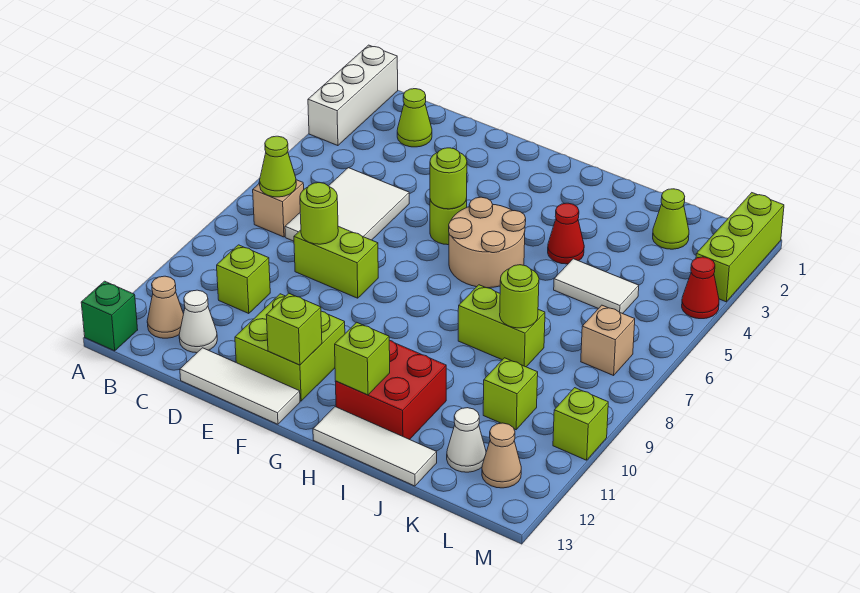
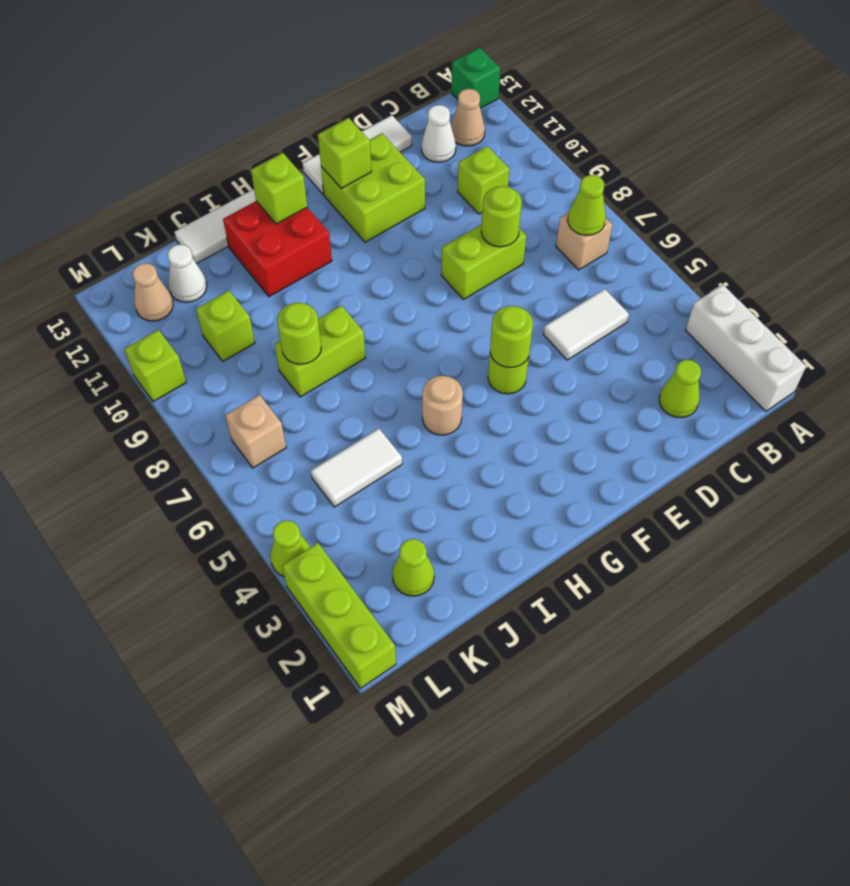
white 2x3 tile [285,168,409,241] -> white 1x2 tile [543,289,629,360]
tan 2x2 round brick [449,197,526,288] -> tan 1x1 round brick [422,376,463,435]
red 1x1 cone [548,203,584,264] -> none
red 1x1 cone [682,257,719,319] -> lime 1x1 cone [270,520,310,576]

